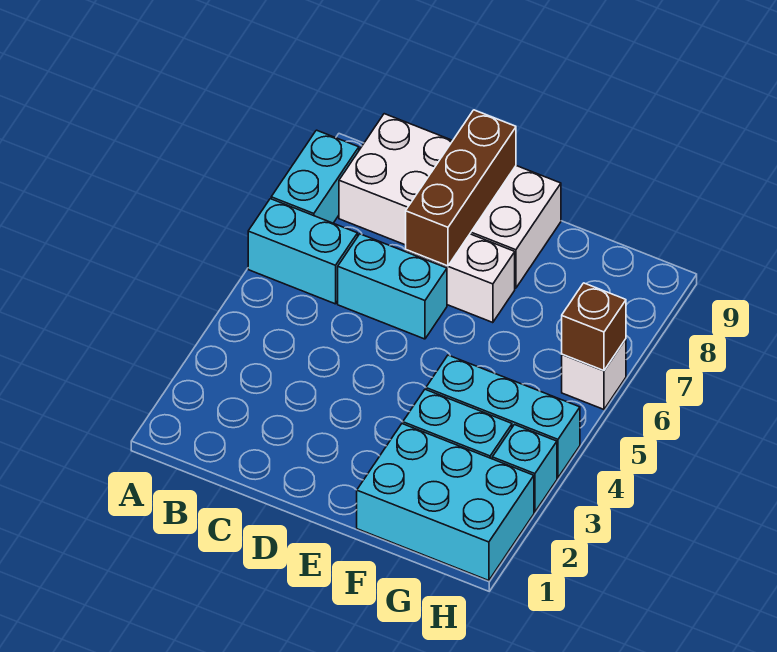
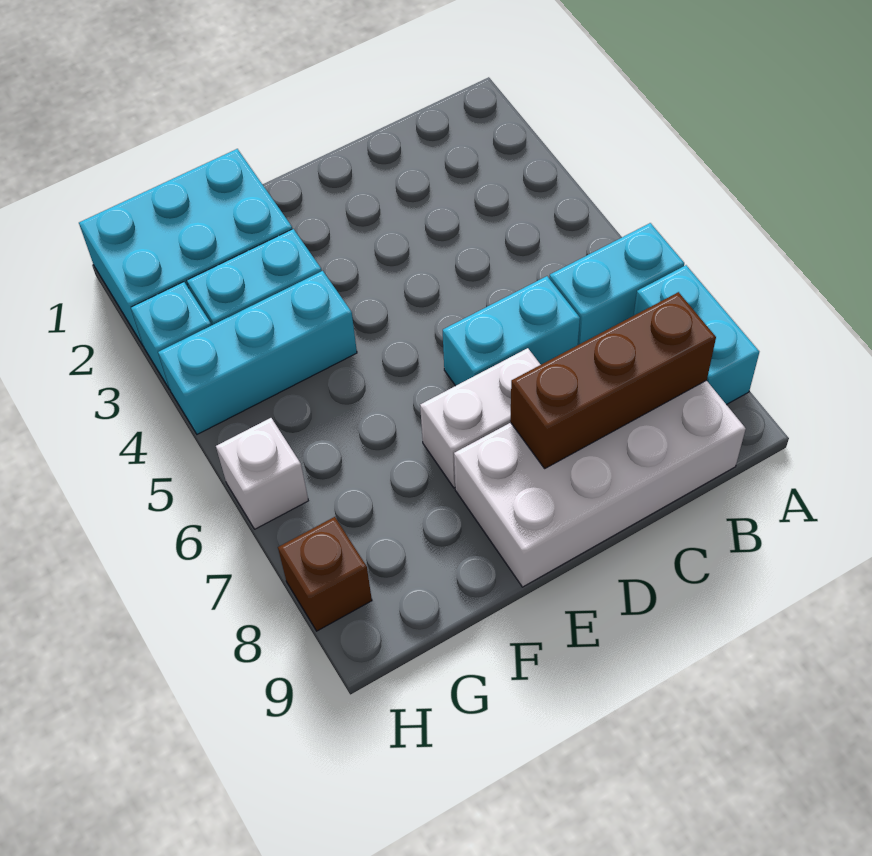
brown 1x3 brick [406,110,516,266] -> brown 1x3 brick turned to [510,292,716,468]
brown 1x1 brick [562,283,626,370] -> brown 1x1 brick moved to [278,517,372,631]

